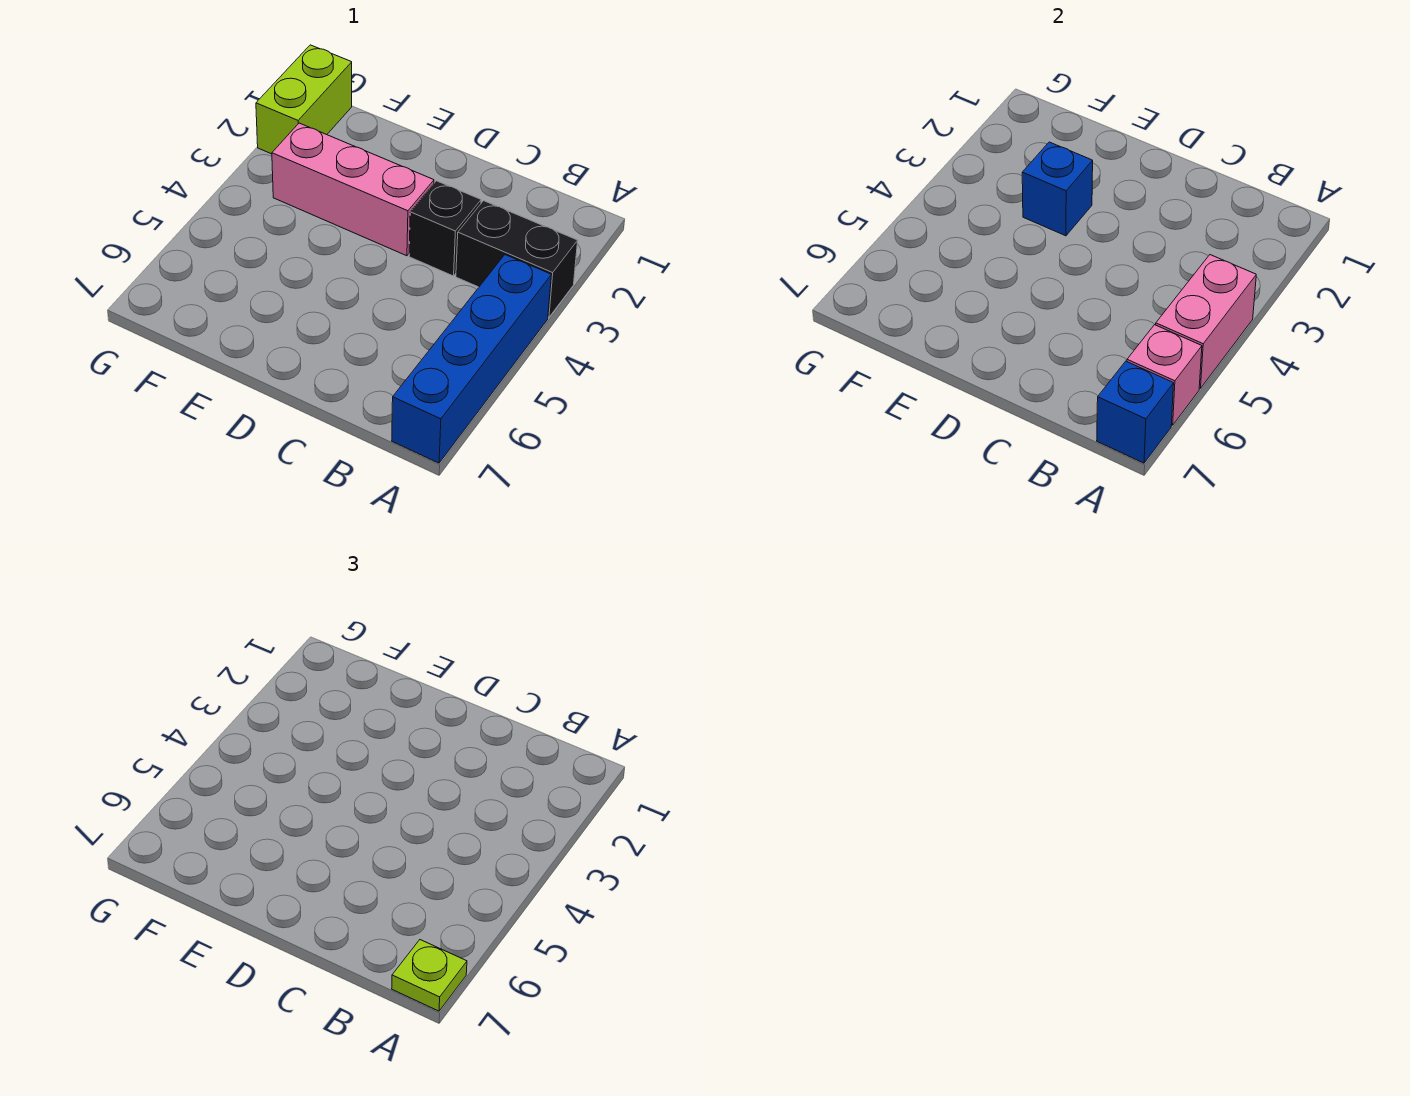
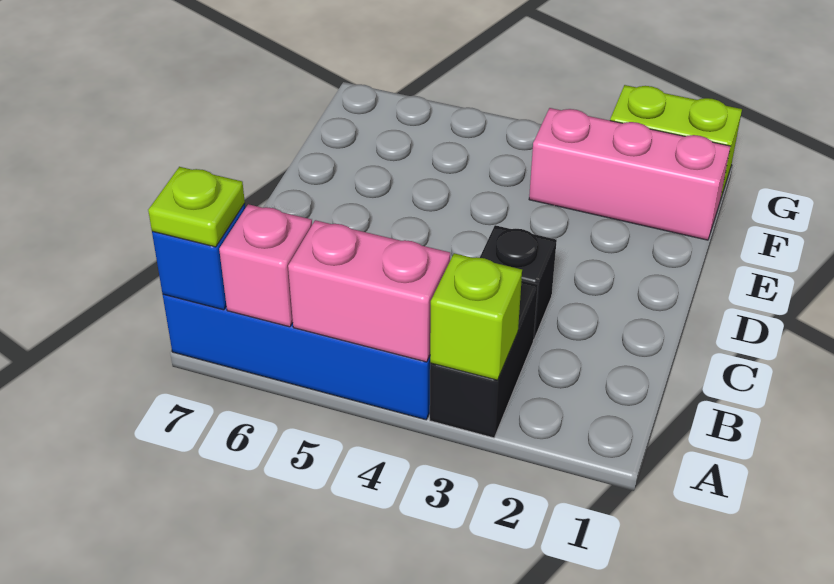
none -> lime 1x1 brick [430,253,522,380]
pink 1x3 brick [272,123,434,256] -> pink 1x3 brick turned to [529,108,730,240]
blue 1x1 brick [1022,142,1093,236] -> none

